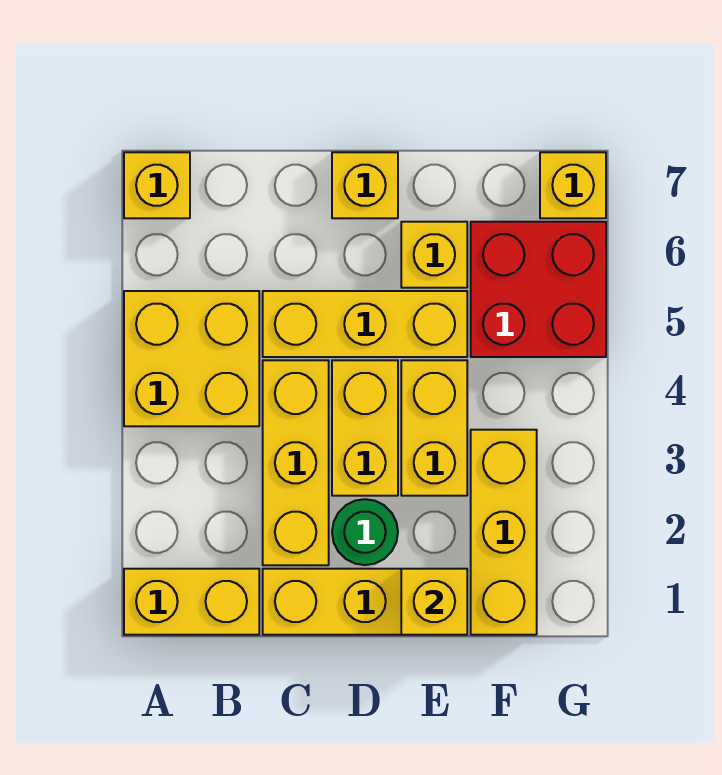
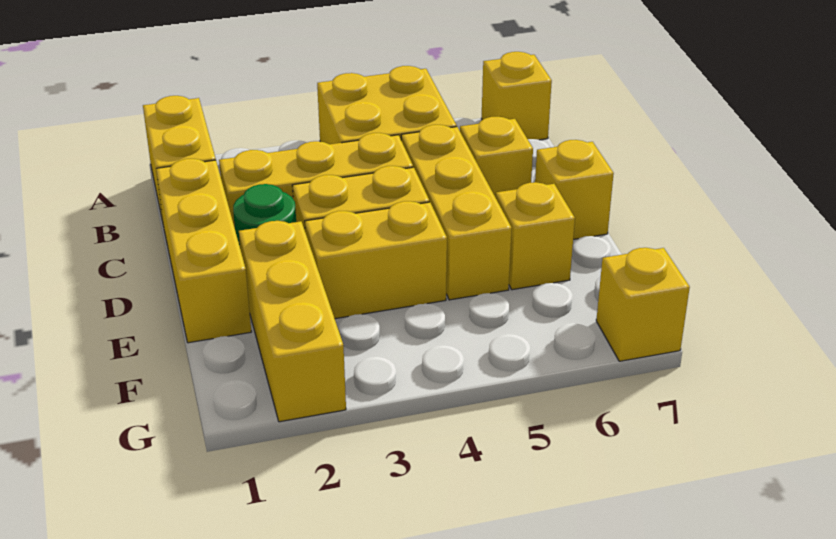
yellow 1x1 brick [401,569,467,635] -> yellow 1x1 brick moved to [460,117,533,197]
yellow 1x3 brick [471,430,537,635] -> yellow 1x3 brick turned to [239,221,346,422]
red 2x2 brick [471,222,606,357] -> none

